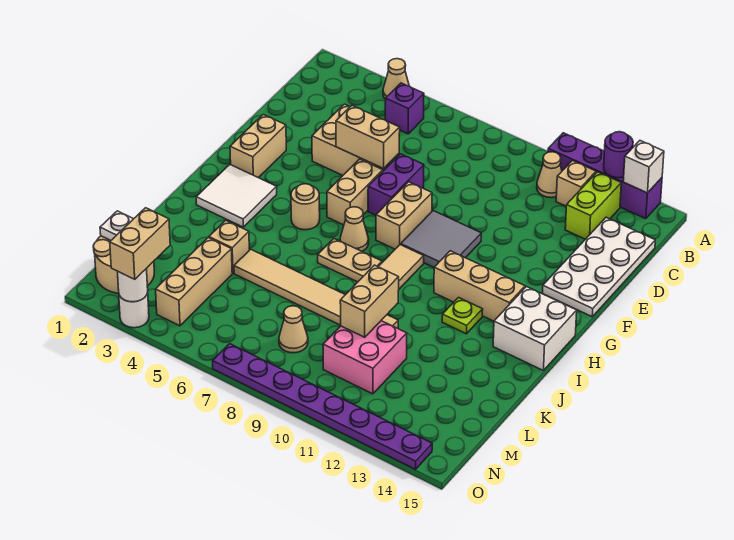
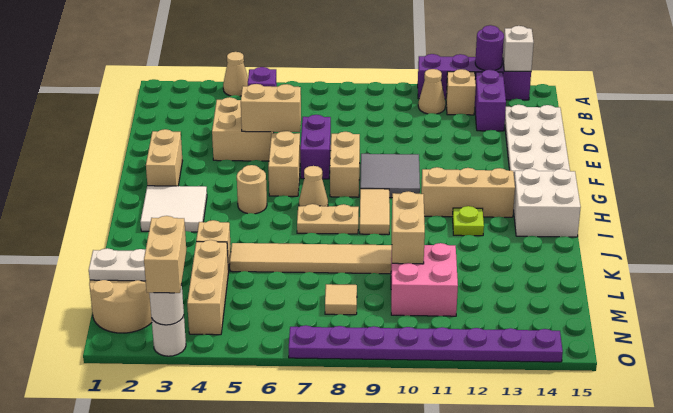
lime 1x2 brick [565,172,621,239] -> purple 1x2 brick [475,70,506,131]
tan 1x1 cone [279,306,308,353] -> tan 1x1 tile [325,284,357,315]

